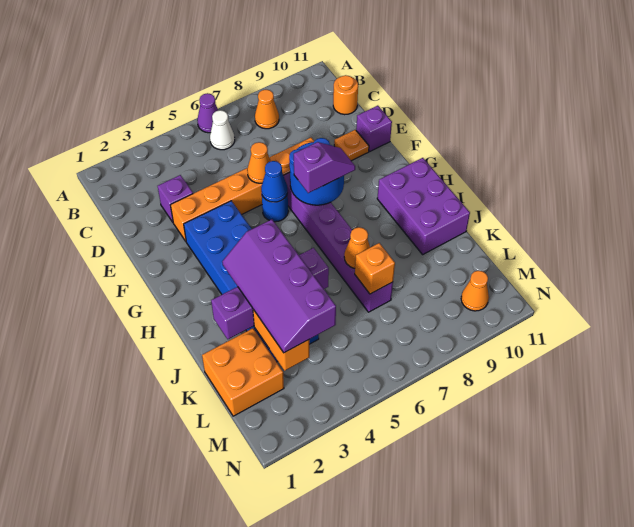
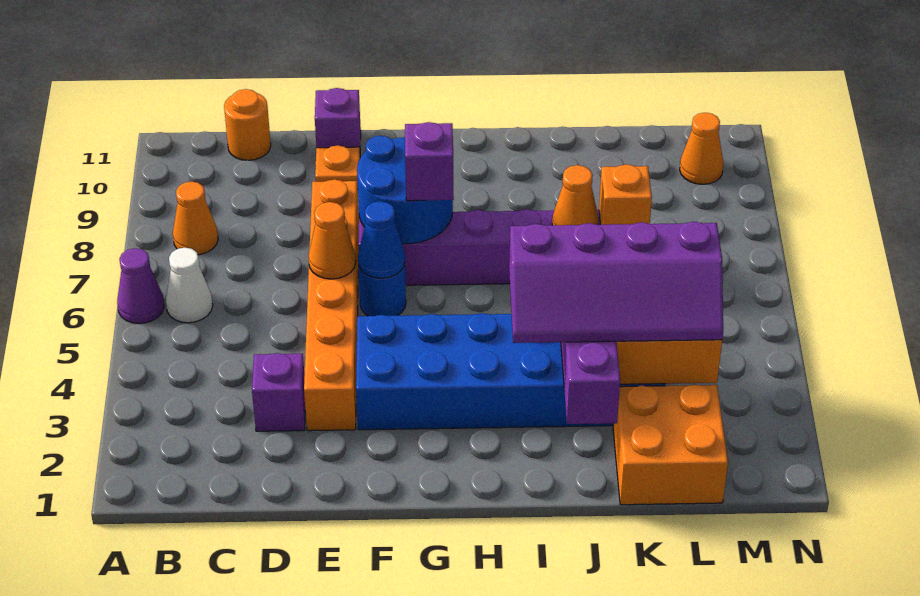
purple 2x3 brick [377,158,470,254] -> none

